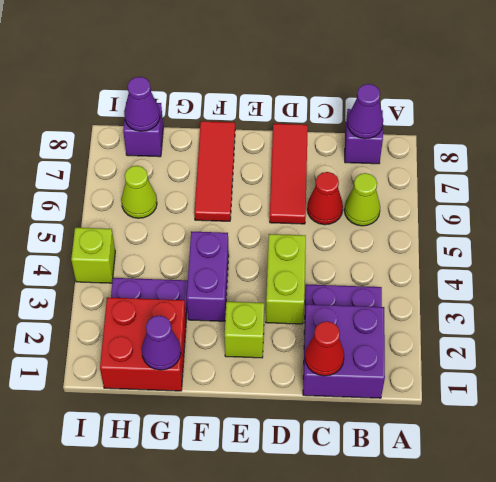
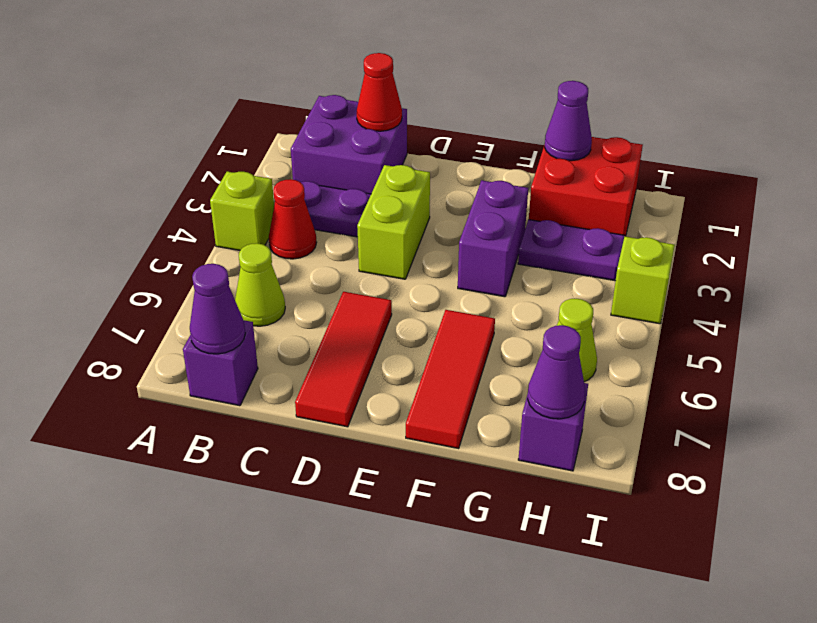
red 1x1 cone [307,172,343,225] -> red 1x1 cone moved to [269,179,317,259]
lime 1x1 brick [225,302,264,358] -> lime 1x1 brick moved to [210,172,274,251]

